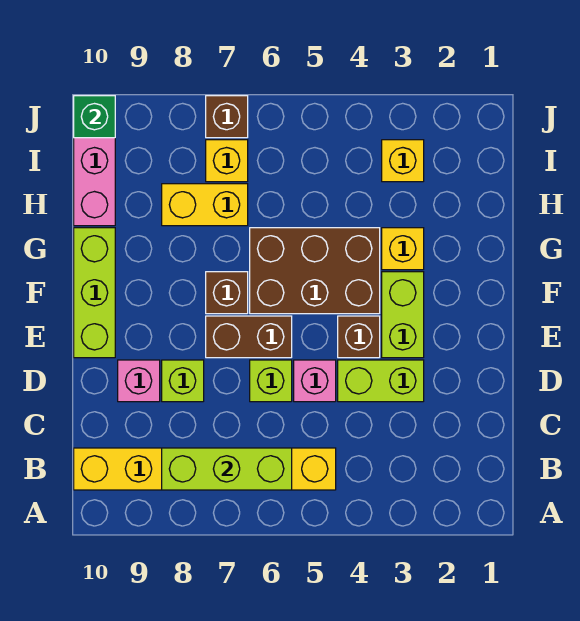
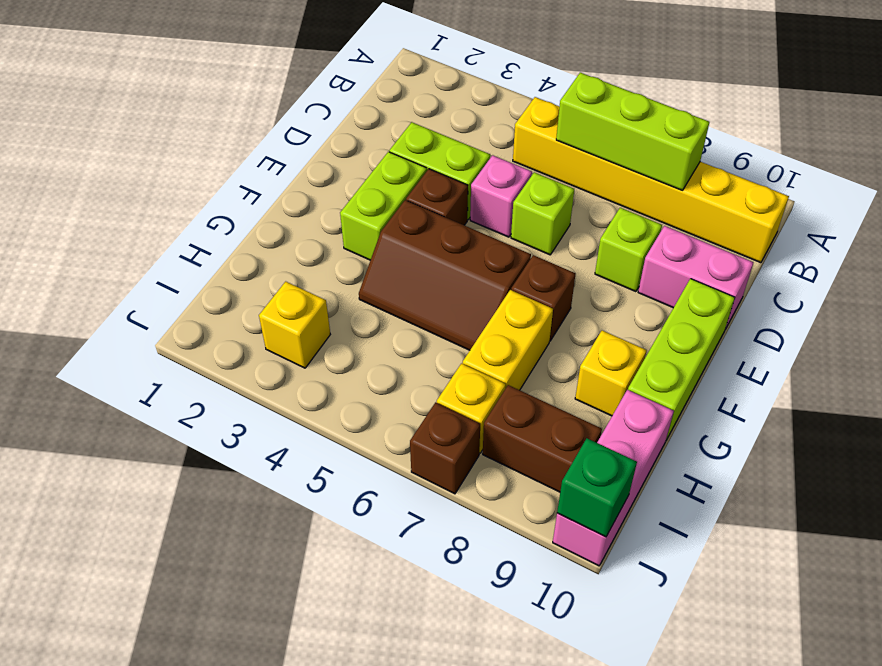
pink 1x1 brick [118,360,160,402] -> pink 1x2 brick [638,226,754,329]
brown 1x2 brick [206,316,292,358] -> brown 1x2 brick moved to [483,385,602,492]
brown 2x3 brick [250,228,380,314] -> brown 2x3 slope [359,200,531,350]
yellow 1x1 brick [382,228,424,270] -> yellow 1x1 brick moved to [575,330,647,416]
yellow 1x2 brick [162,184,248,226] -> yellow 1x2 brick turned to [463,290,553,390]

